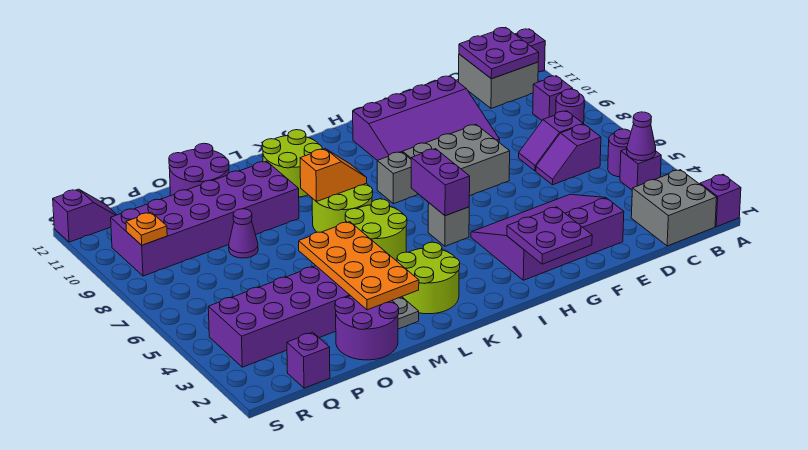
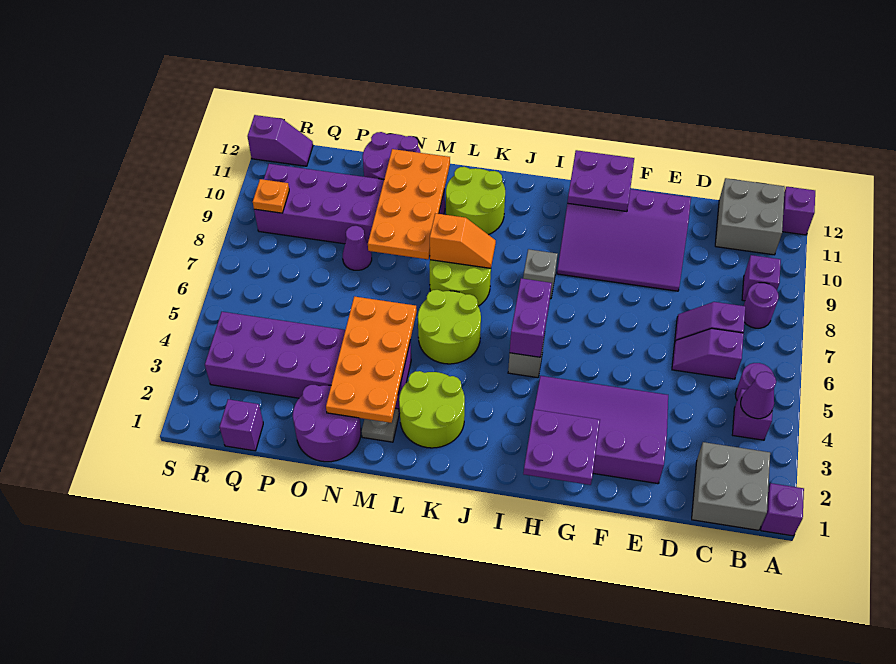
purple 2x2 plate [459,27,539,79] -> purple 2x2 plate moved to [567,150,634,211]
grey 2x3 brick [403,125,510,202] -> none
none -> orange 2x4 plate [368,149,450,259]

